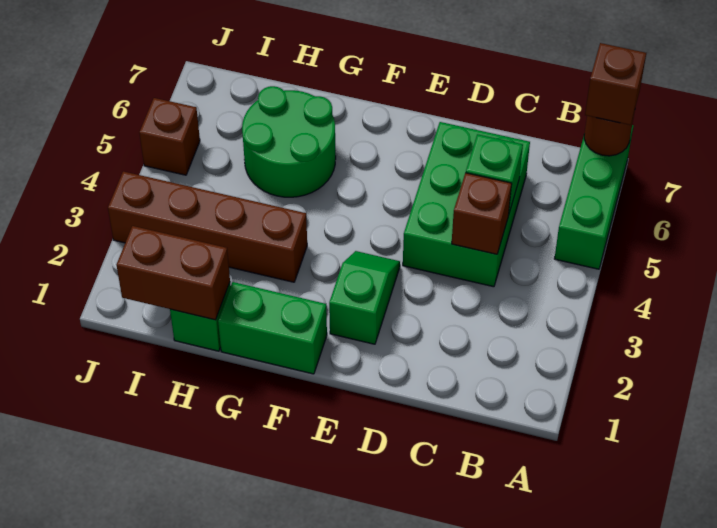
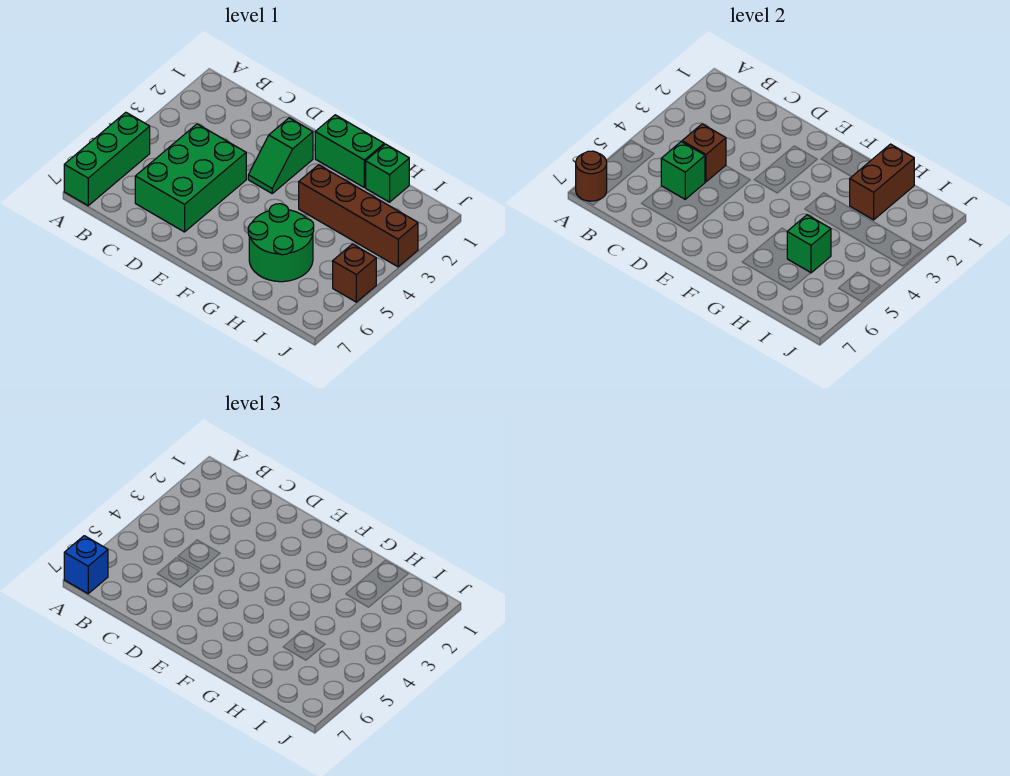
brown 1x1 brick [585,43,646,125] -> blue 1x1 brick [64,536,108,594]
brown 1x2 brick [117,226,230,320] -> brown 1x2 brick turned to [850,144,914,220]
none -> green 1x1 brick [787,215,831,273]

